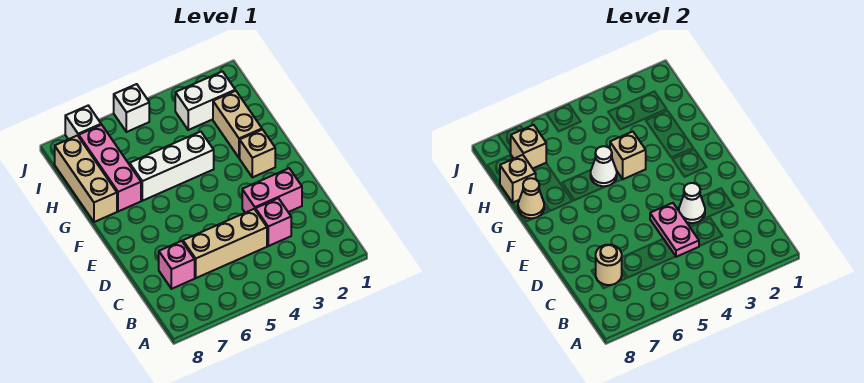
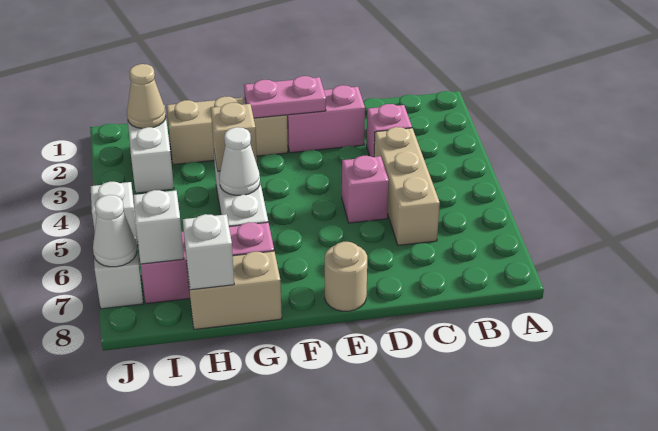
pink 1x2 plate [650,203,699,257] -> pink 1x2 plate moved to [244,76,326,118]
pink 1x1 brick [159,241,195,289] -> pink 1x1 brick moved to [342,156,389,223]
tan 1x1 round brick [596,245,622,285] -> tan 1x1 round brick moved to [325,242,367,311]
pink 1x2 brick [242,168,302,213] -> pink 1x2 brick turned to [287,85,365,153]
white 1x1 cone [679,183,705,223] -> white 1x1 cone moved to [93,195,137,267]
tan 1x3 brick [55,136,117,222] -> tan 1x2 brick [187,251,282,329]
tan 1x1 cone [518,178,544,218] -> tan 1x1 cone moved to [127,64,166,129]
tan 1x1 brick [500,155,536,203] -> white 1x1 brick [183,214,234,290]
tan 1x1 brick [511,125,546,169] -> white 1x1 brick [133,190,184,264]

